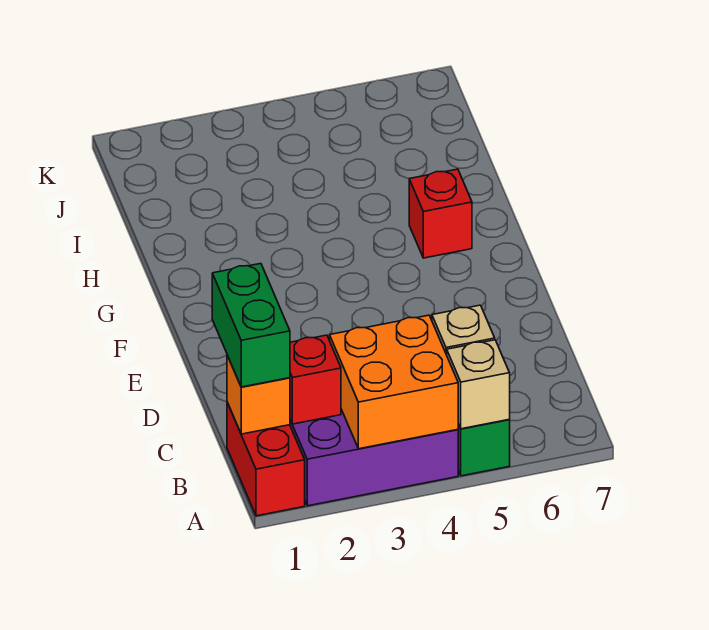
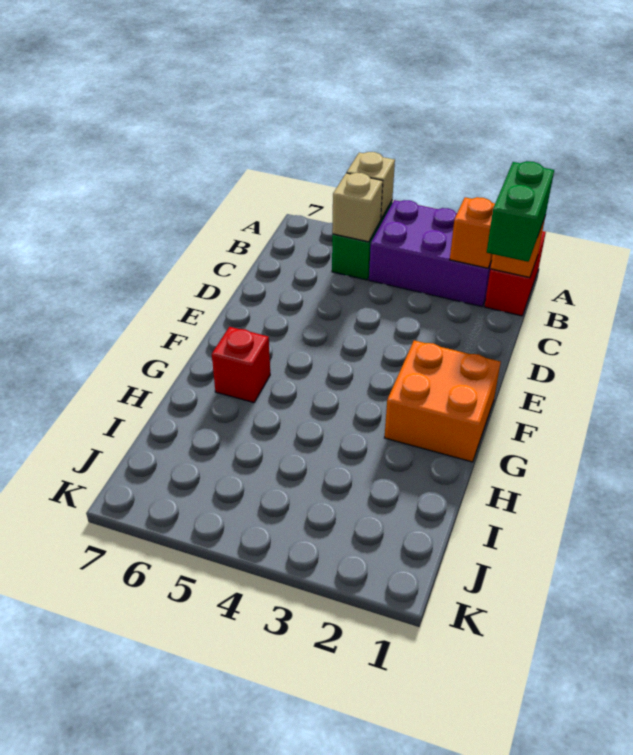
orange 2x2 brick [330,315,458,449] -> orange 2x2 brick moved to [385,340,501,462]
red 1x1 brick [290,335,341,424] -> orange 1x1 brick [450,197,495,268]

